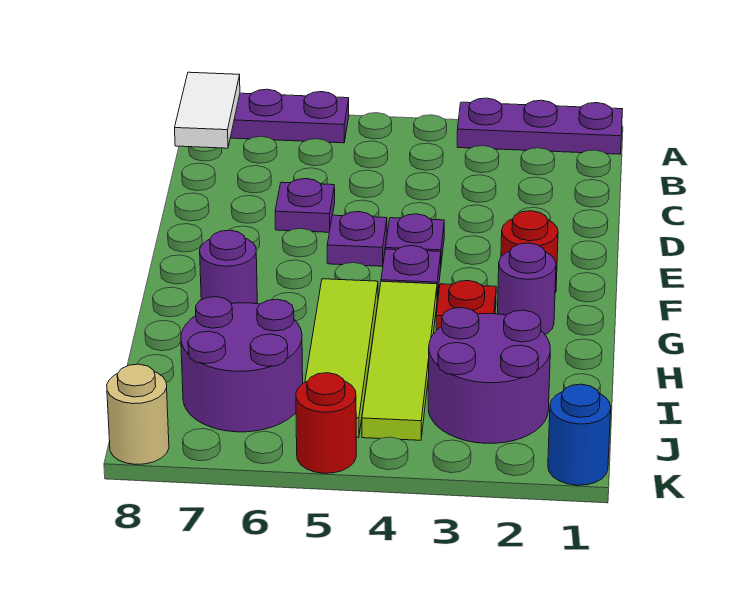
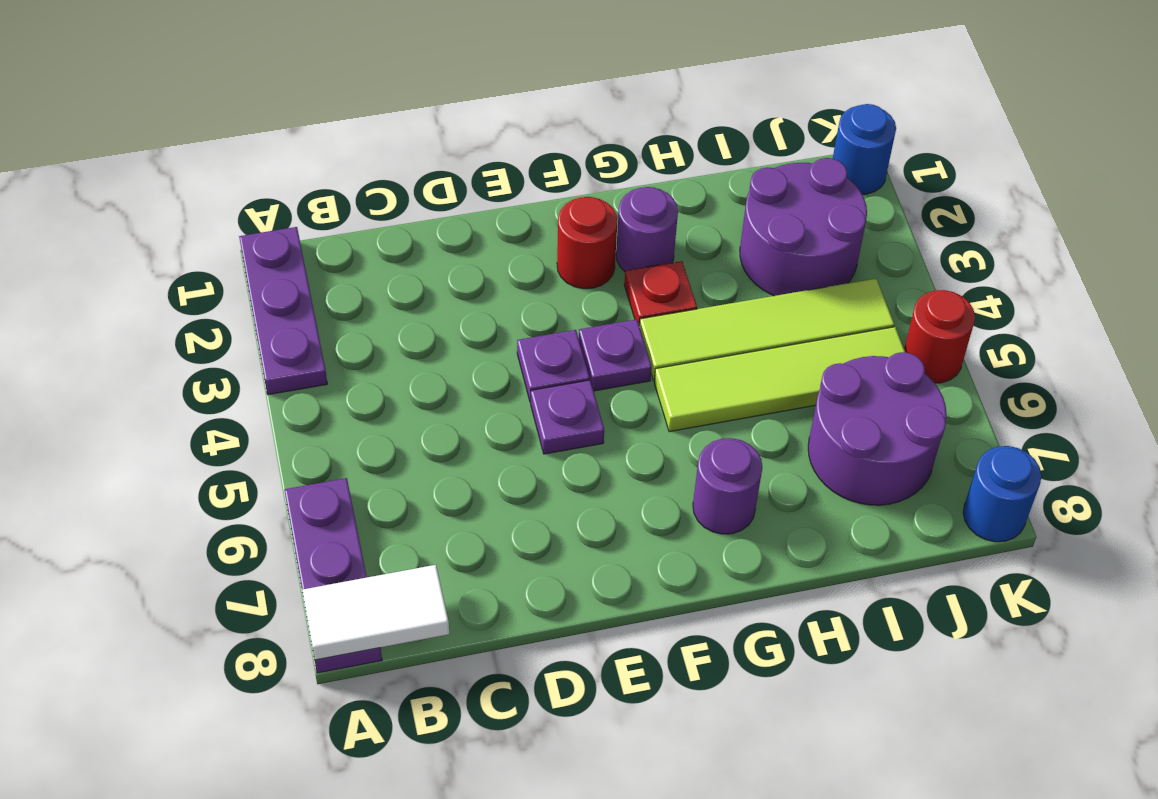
purple 1x1 plate [275,179,335,232] -> none
tan 1x1 round brick [107,364,169,464] -> blue 1x1 round brick [963,446,1041,542]

